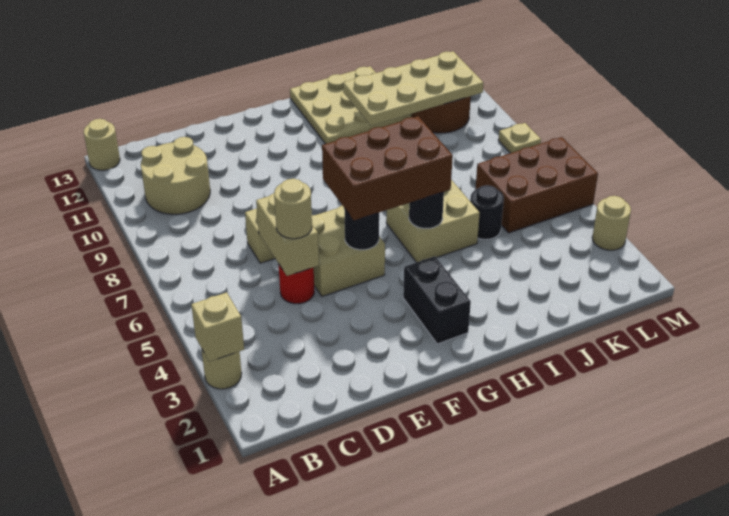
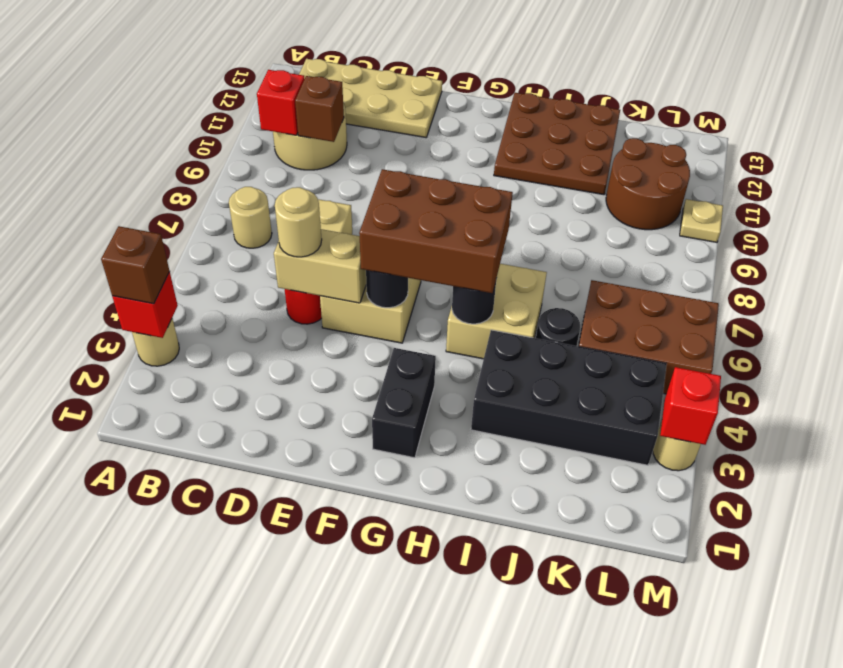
tan 1x1 brick [191,292,244,362] -> red 1x1 brick [112,272,178,338]
none -> brown 1x1 brick [101,226,170,304]
tan 1x1 round brick [84,119,120,170] -> tan 1x1 round brick moved to [229,187,272,248]
none -> red 1x1 brick [257,70,304,135]
none -> brown 1x1 brick [295,76,344,142]
tan 1x2 brick [256,193,319,276] -> tan 1x2 brick turned to [274,229,366,303]
tan 3x3 plate [290,66,411,144] -> brown 3x3 plate [494,93,620,195]
none -> black 2x4 brick [471,330,667,465]
tan 2x4 plate [343,51,484,126] -> tan 2x4 plate moved to [299,59,442,137]
none -> red 1x1 brick [660,367,721,445]
tan 1x1 plate [498,123,541,153] -> tan 1x1 plate moved to [680,199,723,242]

